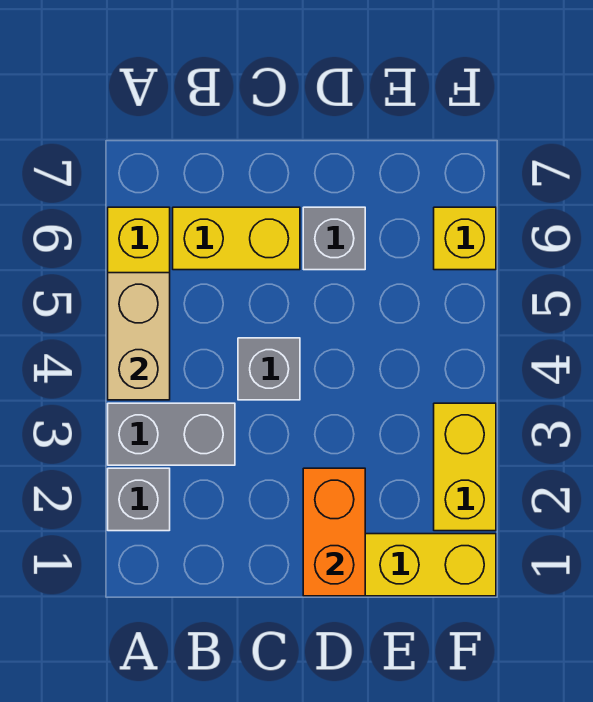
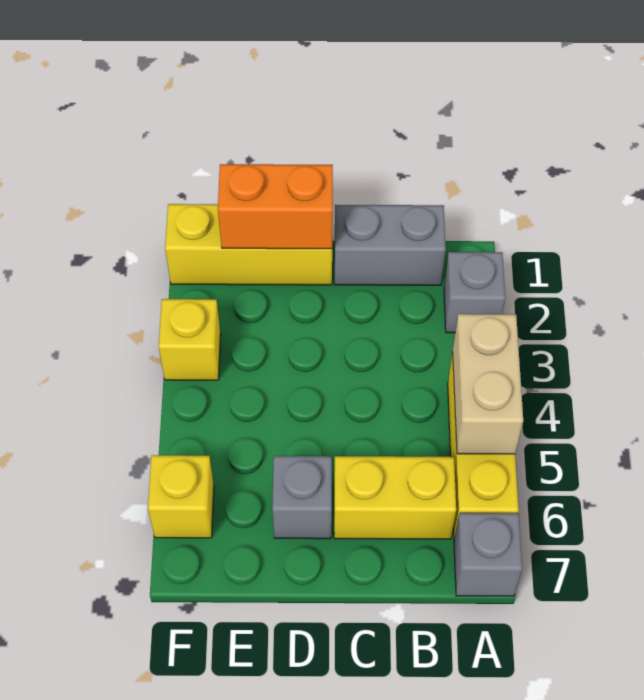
grey 1x2 brick [108,403,235,465] -> grey 1x2 brick moved to [335,205,446,285]
grey 1x1 brick [238,338,300,400] -> grey 1x1 brick moved to [454,513,522,596]
orange 1x2 brick [303,468,365,596] -> orange 1x2 brick turned to [218,164,333,249]
yellow 1x2 brick [434,403,496,531] -> yellow 1x1 brick [159,299,221,380]

